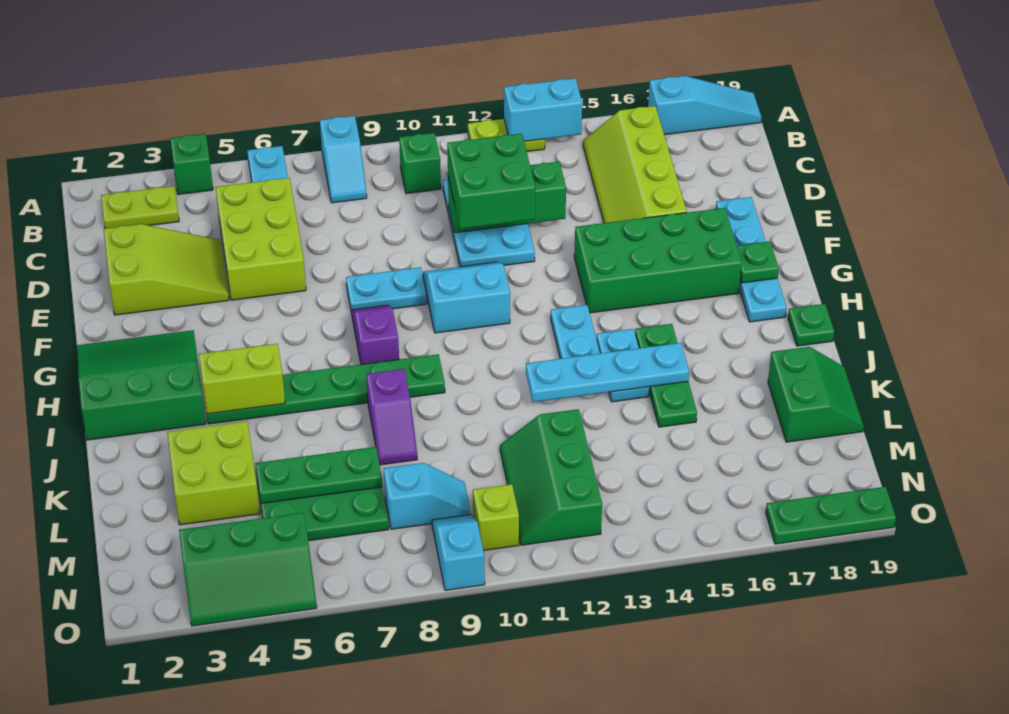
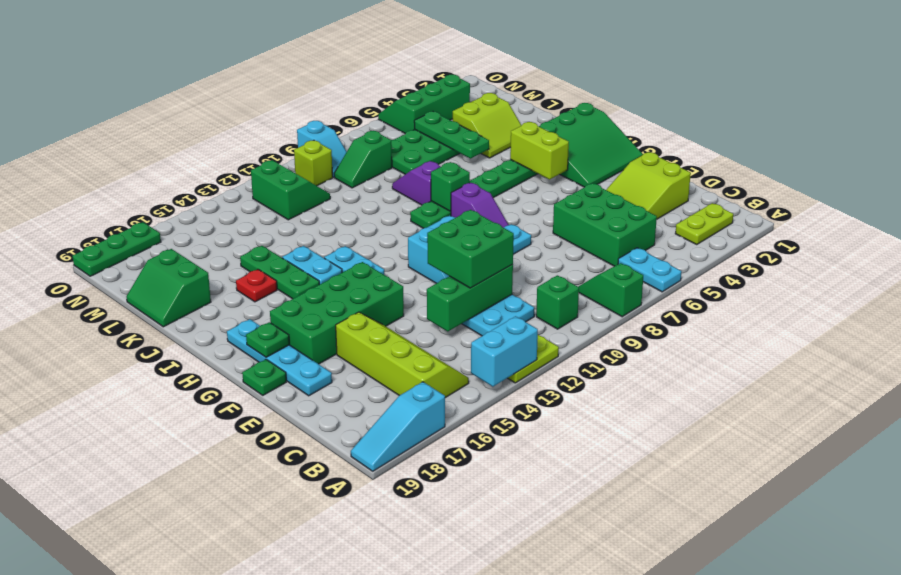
green 1x1 brick [170,134,213,194] -> green 1x1 brick moved to [431,162,470,211]
cyan 1x2 slope [320,116,367,203] -> green 1x2 slope [578,263,643,317]
lime 2x3 brick [216,178,306,300] -> green 2x3 brick [553,183,657,266]
lime 1x2 brick [199,344,285,414] -> lime 1x2 brick turned to [510,122,569,179]
green 1x1 plate [788,304,834,346] -> green 1x1 plate moved to [242,359,286,395]
cyan 1x4 plate [526,343,689,402] -> none
none -> red 1x1 plate [236,269,277,302]
lime 2x2 brick [167,421,260,525] -> lime 2x2 slope [453,93,522,158]
green 1x3 plate [255,447,382,504] -> green 1x3 plate turned to [414,111,489,159]
green 2x3 slope [500,409,602,545] -> green 2x2 slope [251,160,330,220]
cyan 1x2 slope [384,463,471,529] -> green 1x2 slope [334,131,392,188]

